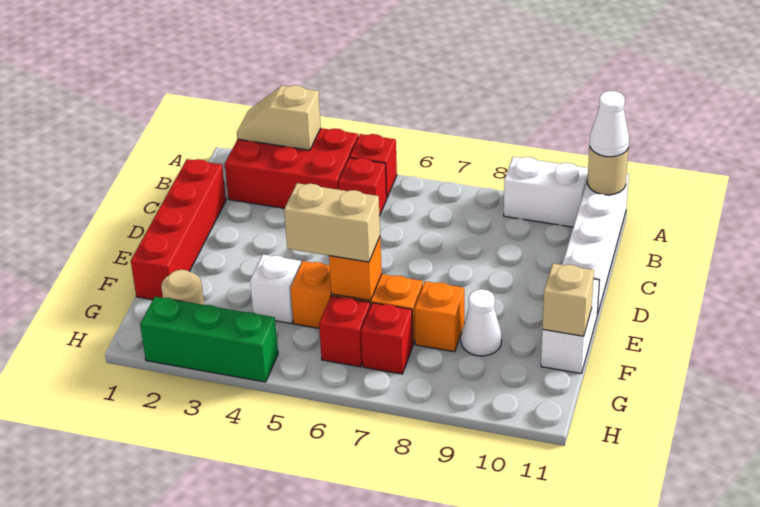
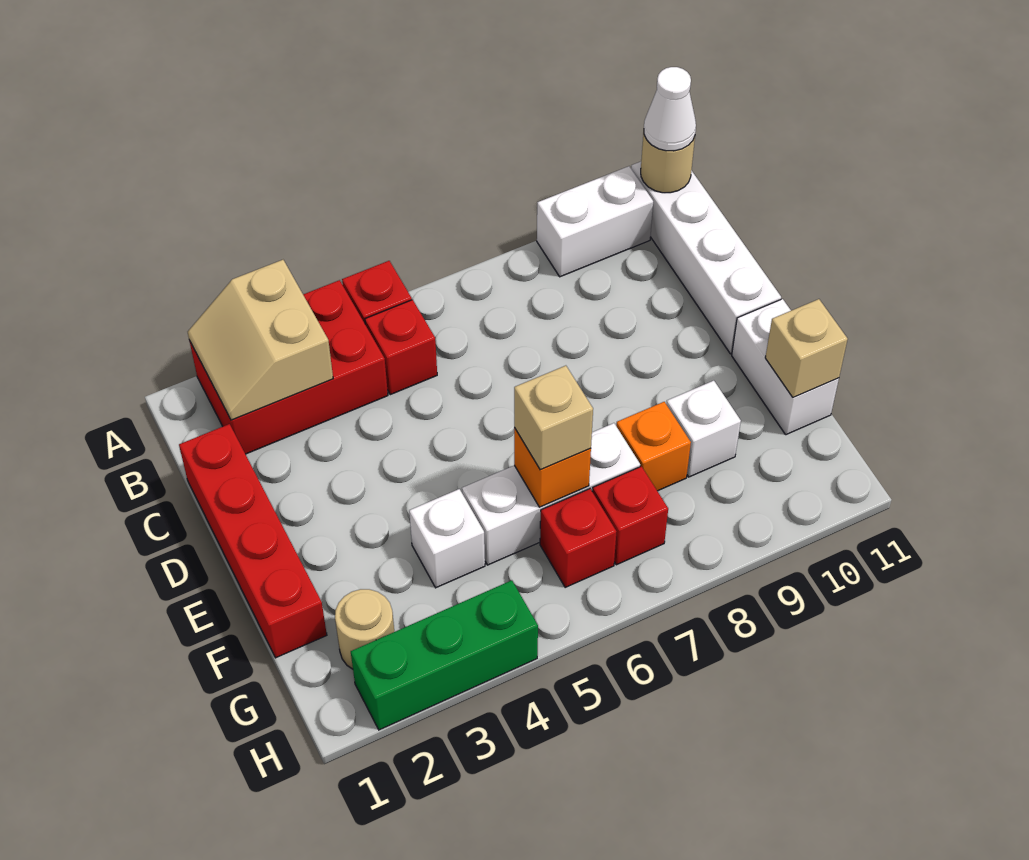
tan 1x2 slope [237,85,321,150] -> tan 2x2 slope [188,260,333,420]
orange 1x3 brick [291,261,423,344] -> white 1x3 brick [462,423,640,565]
tan 1x2 brick [284,183,380,262] -> tan 1x1 brick [514,366,593,470]
white 1x1 cone [461,289,502,356] -> white 1x1 brick [666,381,741,477]

